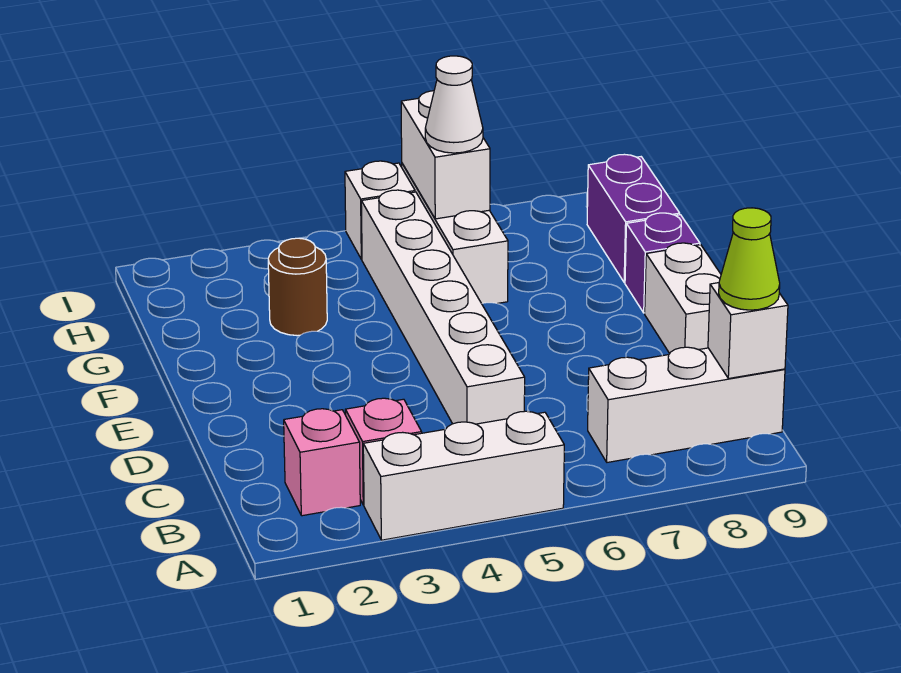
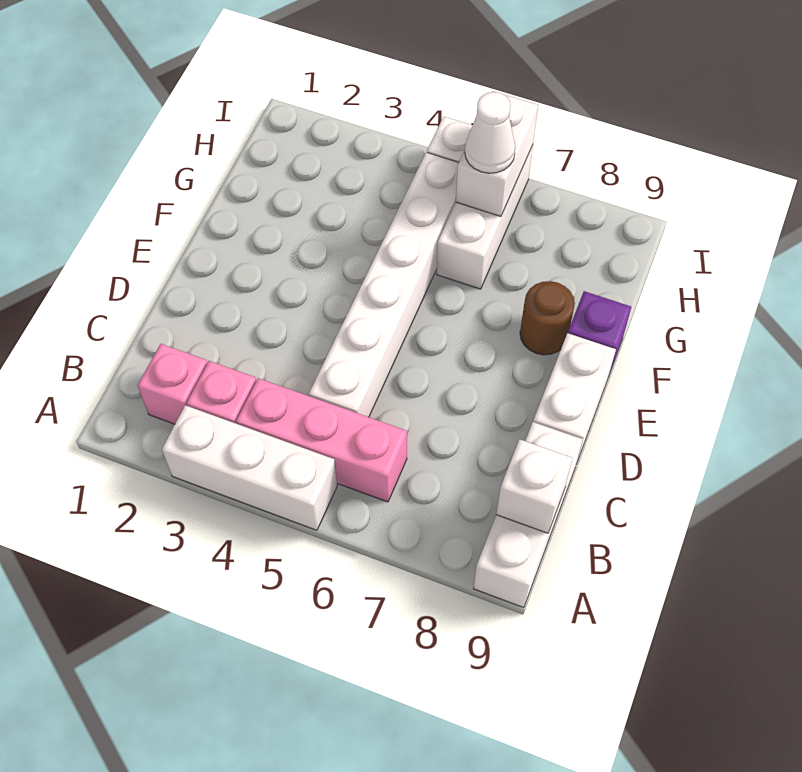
none -> pink 1x3 brick [236,378,407,502]
white 1x3 brick [588,347,785,462] -> white 1x3 brick turned to [474,422,583,608]
lime 1x1 cone [719,208,780,310] -> none
brown 1x1 round brick [268,238,327,336] -> brown 1x1 round brick moved to [520,281,575,355]
purple 1x2 brick [587,154,680,283] -> none

